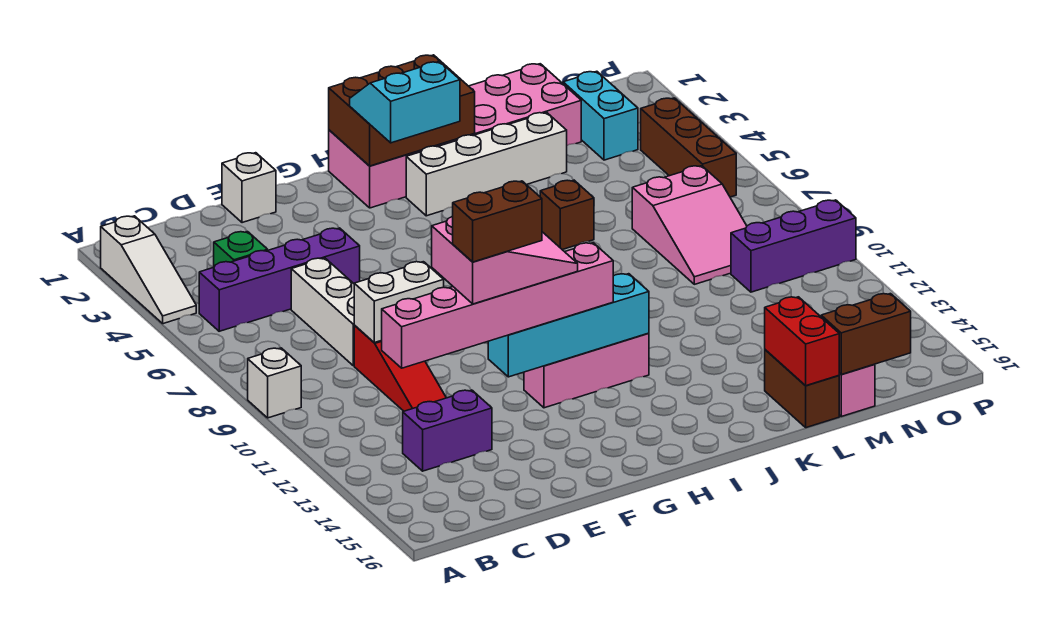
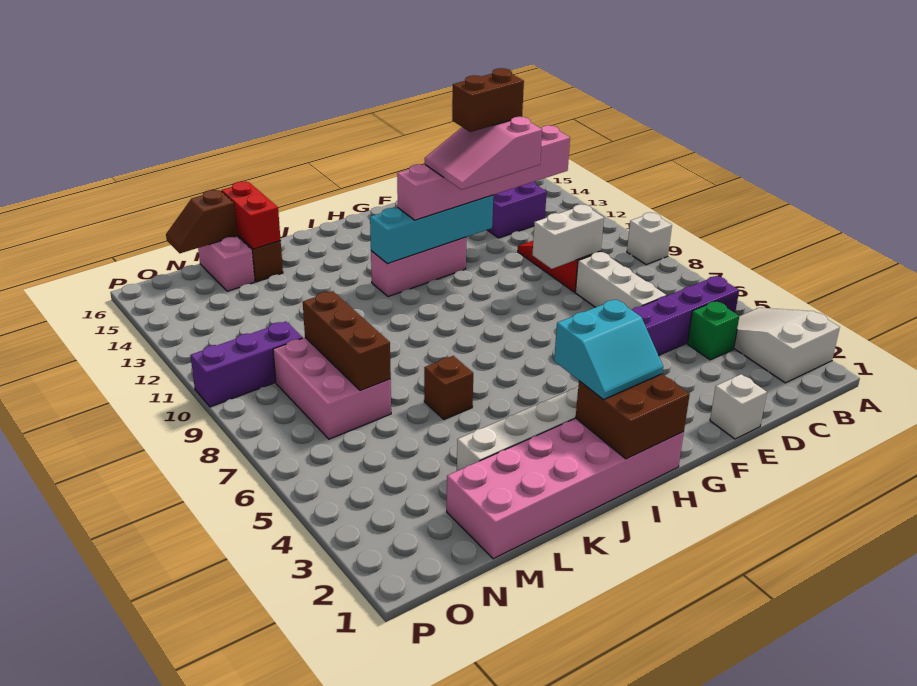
white 1x3 slope [101,216,196,324] -> white 2x3 slope [734,308,840,383]
brown 2x3 brick [329,55,475,166] -> brown 2x2 brick [576,374,690,459]
pink 2x3 slope [632,166,747,284] -> pink 2x3 brick [273,338,391,439]
brown 1x2 brick [821,294,911,374] -> brown 1x2 slope [166,190,237,253]
cyan 1x2 brick [563,71,638,160] -> none
brown 1x3 brick [641,98,736,197] -> brown 1x3 brick moved to [303,291,391,391]

